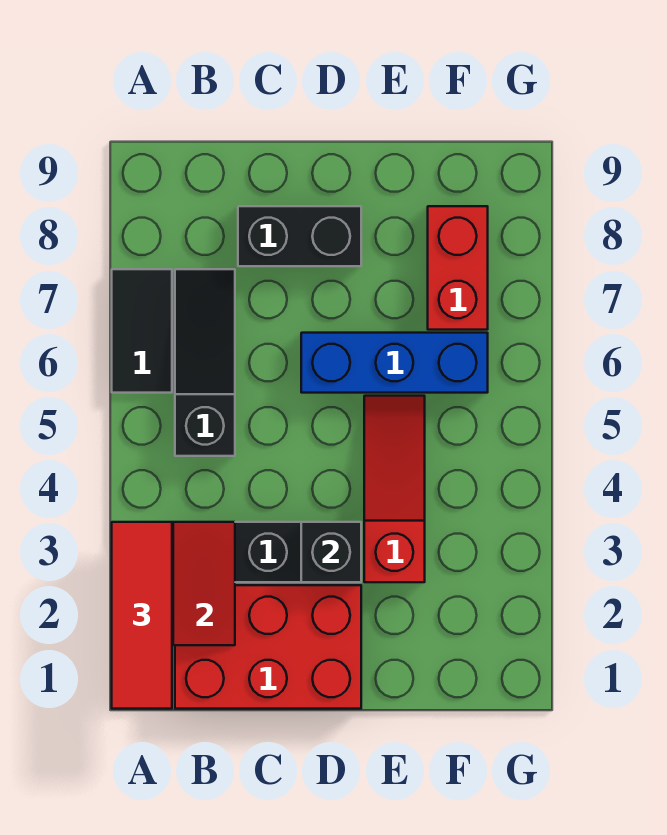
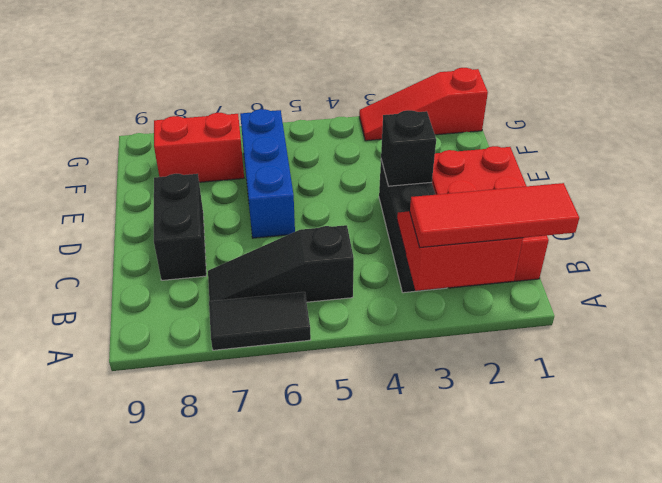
red 1x3 slope [364,396,425,582] -> red 1x3 slope moved to [359,68,488,141]

